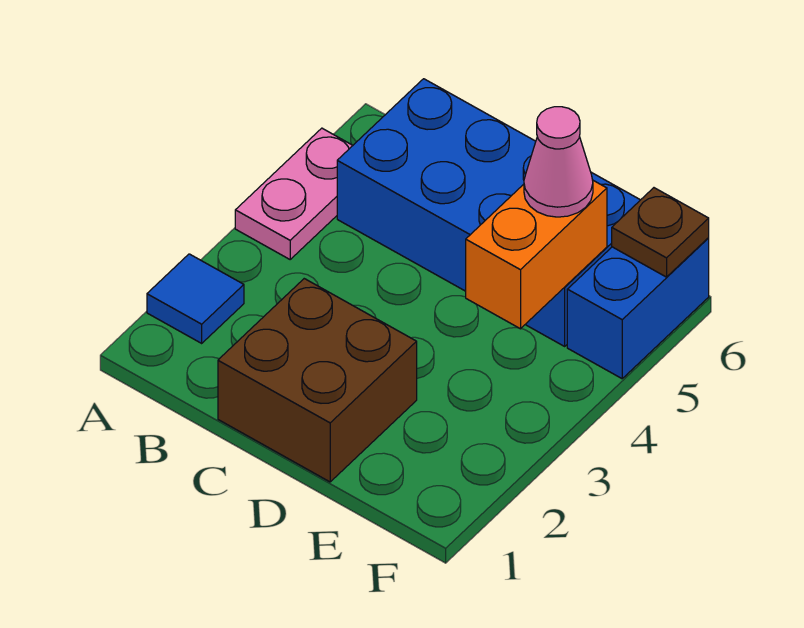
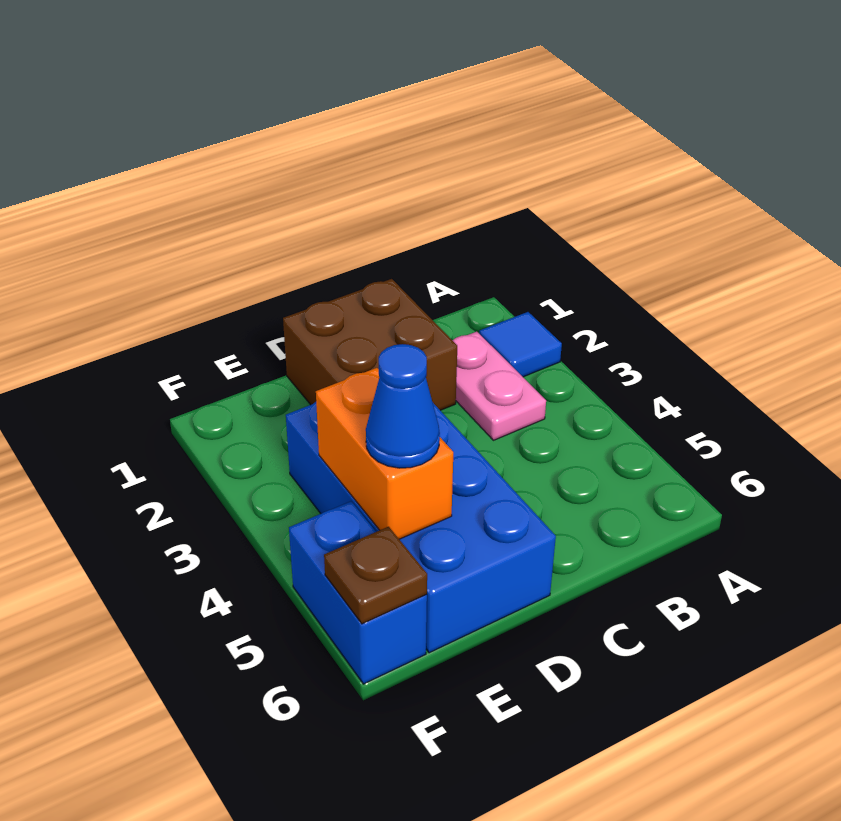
pink 1x2 plate [235,128,353,259] -> pink 1x2 plate moved to [452,332,546,440]
blue 2x4 brick [337,79,640,346] -> blue 2x4 brick turned to [286,402,556,653]
pink 1x1 cone [524,107,593,217] -> blue 1x1 cone [366,344,440,468]

